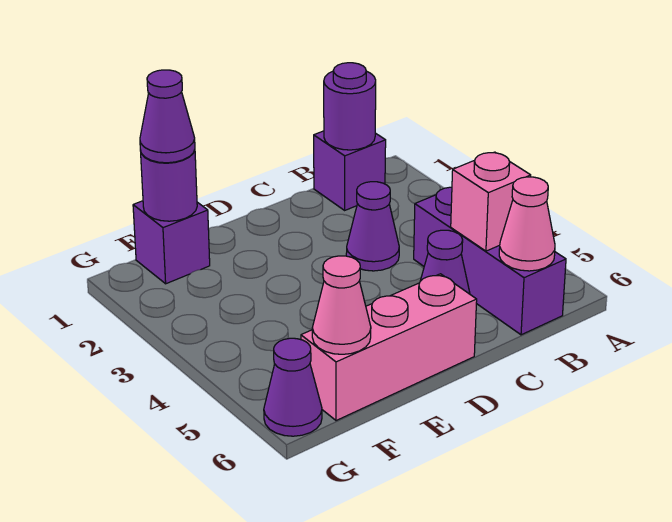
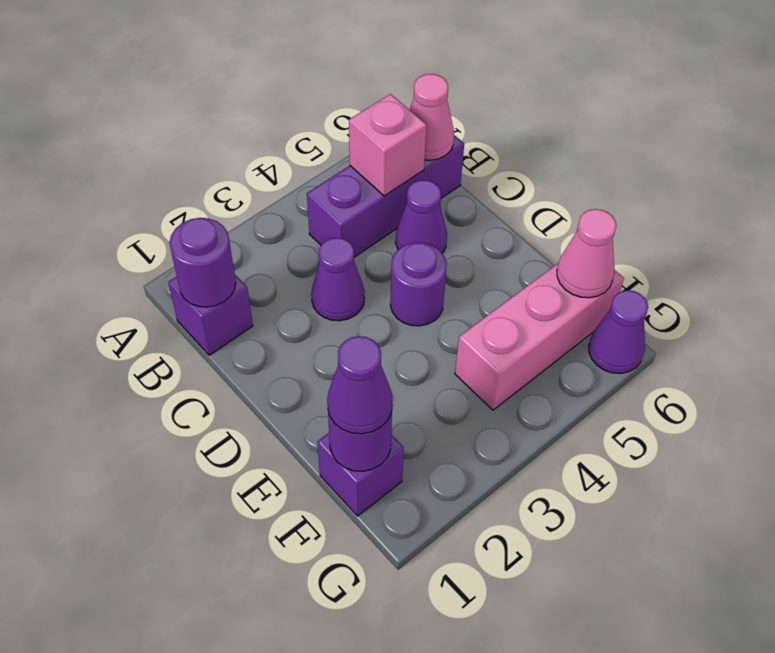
none -> purple 1x1 round brick [390,243,447,326]
pink 1x3 brick [301,274,477,421] -> pink 1x3 brick turned to [455,263,624,410]

